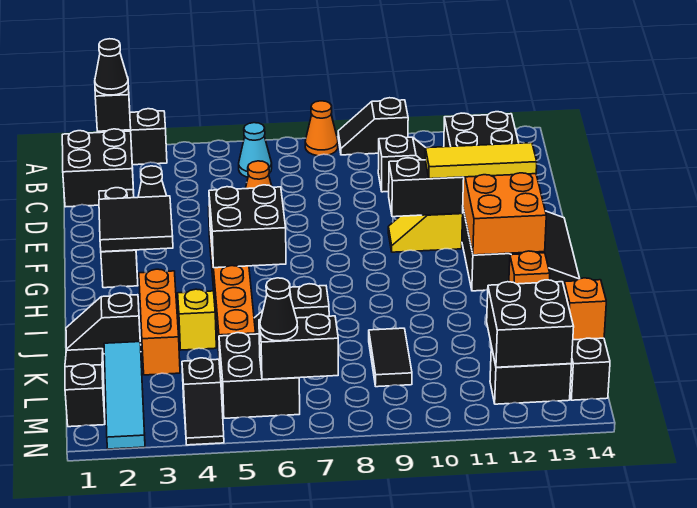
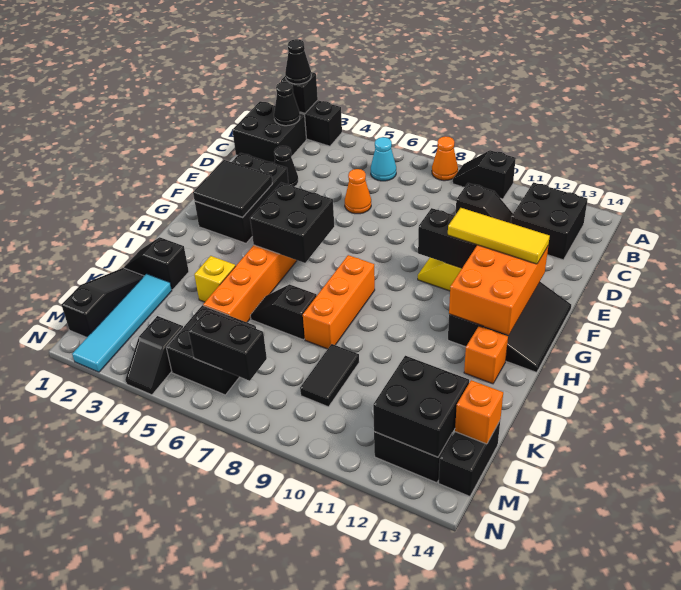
black 1x3 brick [99,188,138,288] -> black 2x3 brick [195,153,288,243]
orange 1x3 brick [139,269,180,375] -> orange 1x3 brick moved to [303,255,375,349]
black 1x1 cone [260,278,298,341] -> black 1x1 cone moved to [274,82,300,126]

